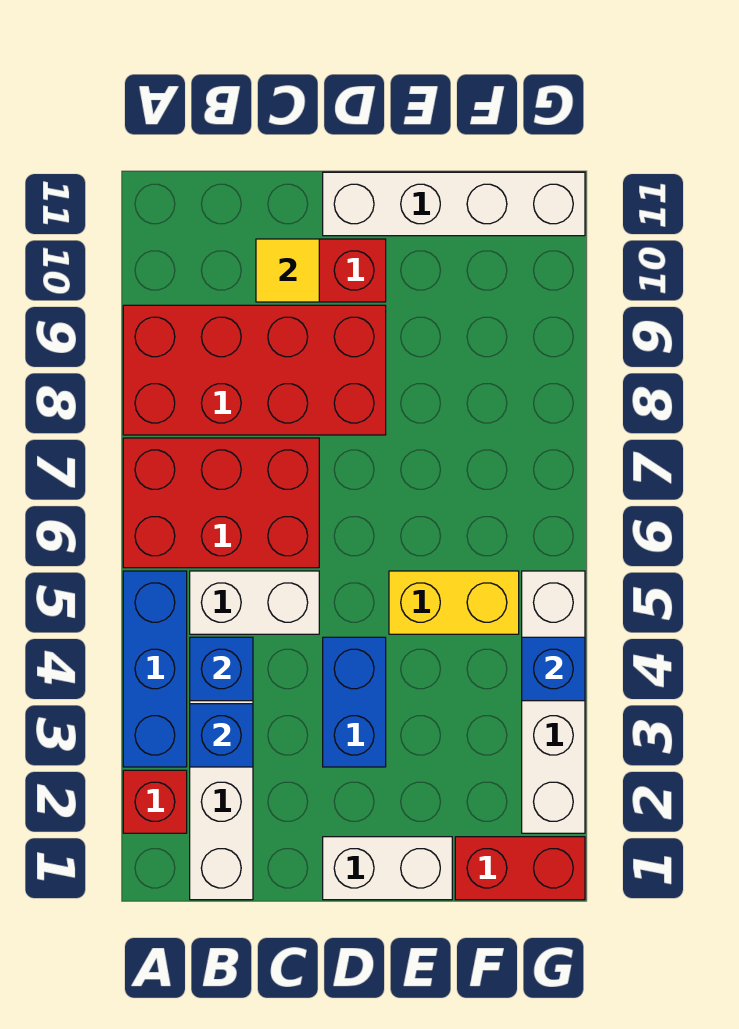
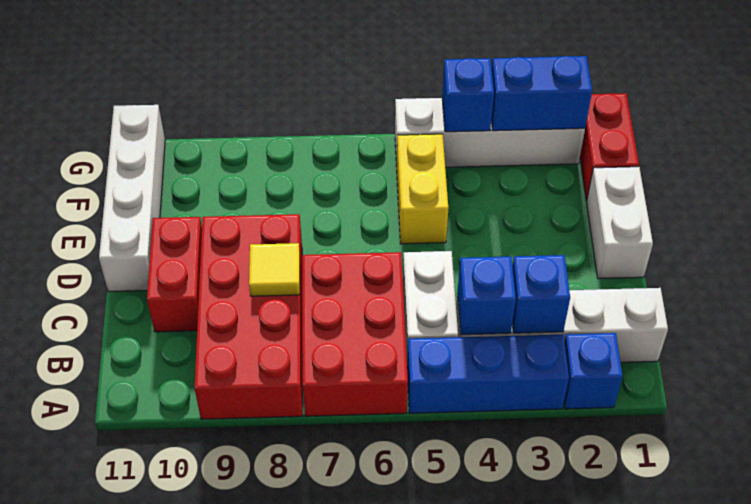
red 1x1 brick [123,770,187,833] -> blue 1x1 brick [564,333,623,409]
yellow 1x1 tile [256,239,319,302] -> yellow 1x1 tile moved to [249,243,300,296]
blue 1x2 brick [323,637,386,767] -> blue 1x2 brick moved to [491,56,592,131]

